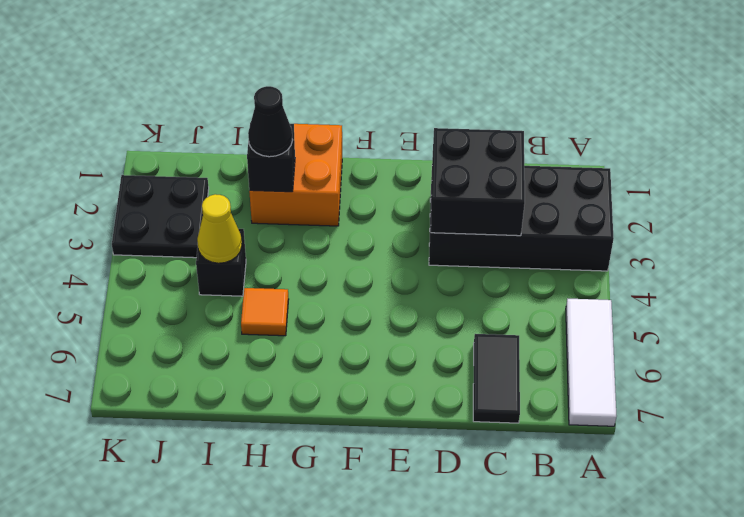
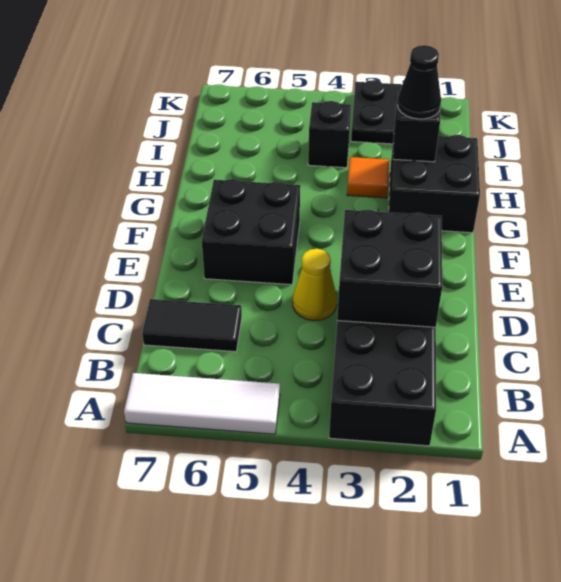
none -> black 2x2 brick [202,179,300,285]
orange 2x2 brick [249,124,342,226] -> black 2x2 brick [389,135,480,233]
orange 1x1 tile [241,288,289,336] -> orange 1x1 tile moved to [347,157,389,198]
yellow 1x1 cone [197,194,242,263] -> yellow 1x1 cone moved to [293,249,337,321]

